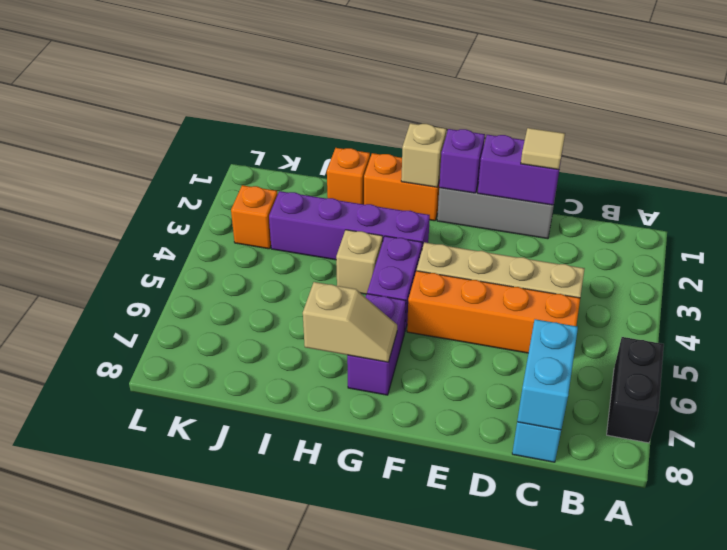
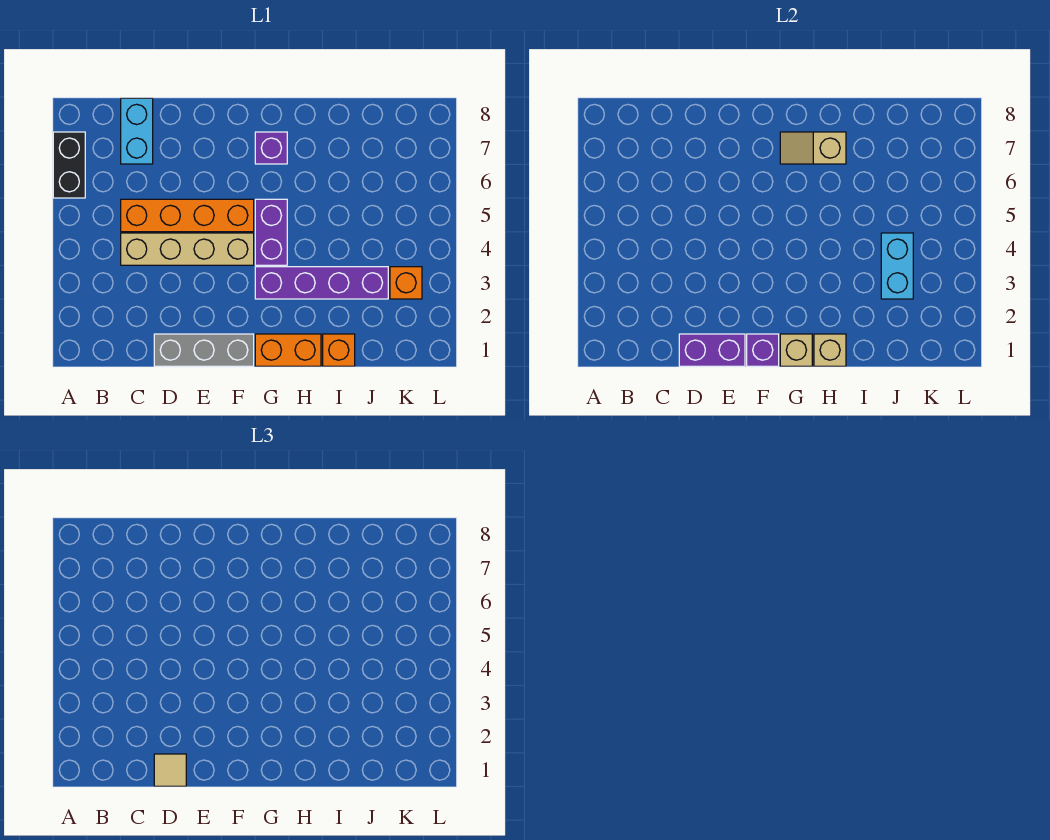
cyan 1x2 brick [517,319,578,430] -> cyan 1x2 brick moved to [881,233,913,299]
purple 1x2 brick [347,294,406,395] -> purple 1x1 brick [255,132,287,164]
tan 1x1 brick [336,230,383,294] -> tan 1x1 brick moved to [814,334,846,366]

